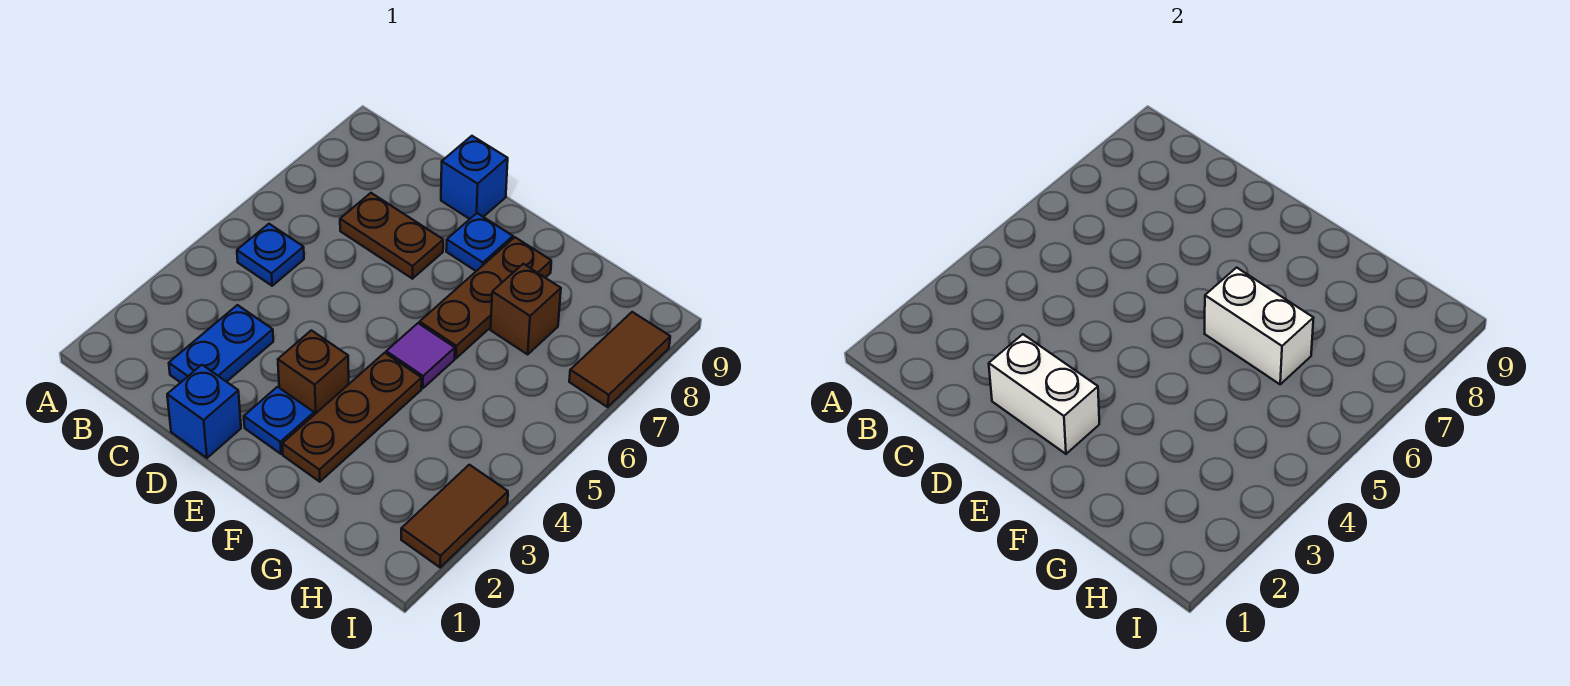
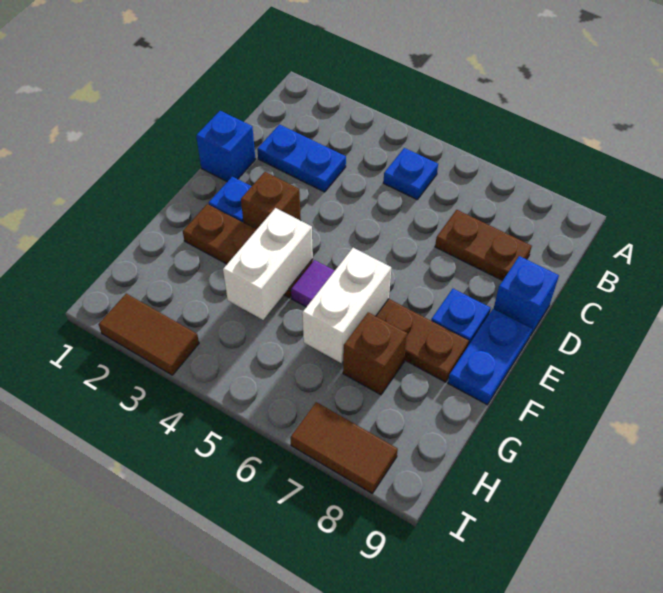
brown 1x2 plate [340,193,443,279] -> brown 1x2 plate turned to [435,210,532,281]
white 1x2 brick [989,334,1099,454] -> white 1x2 brick moved to [223,208,313,320]
none -> blue 1x2 plate [448,309,532,405]

